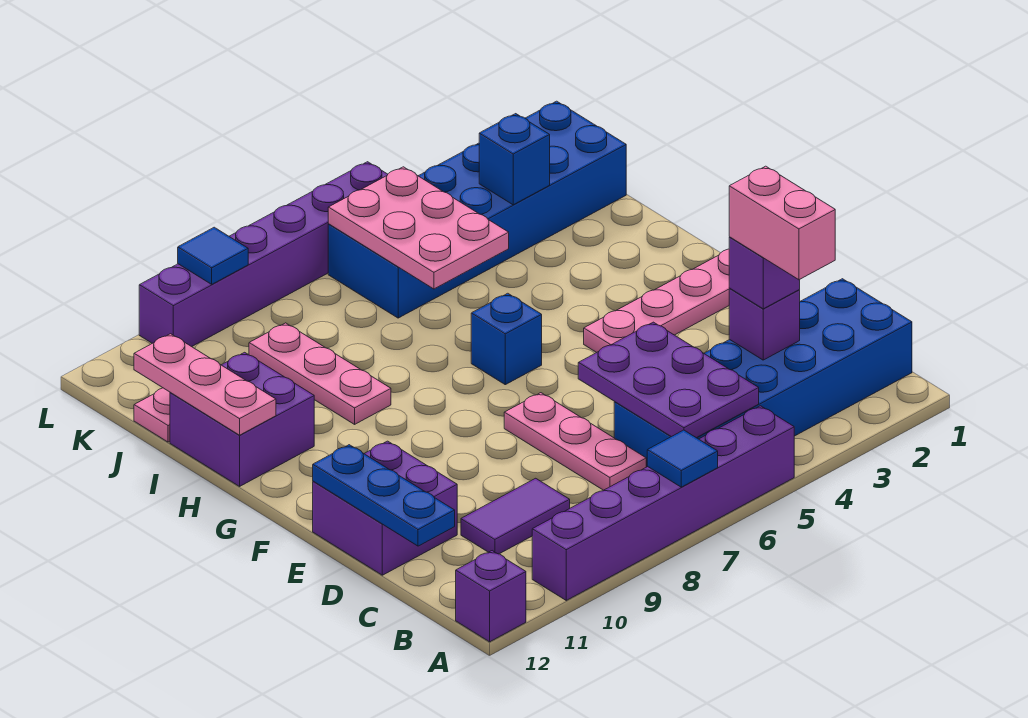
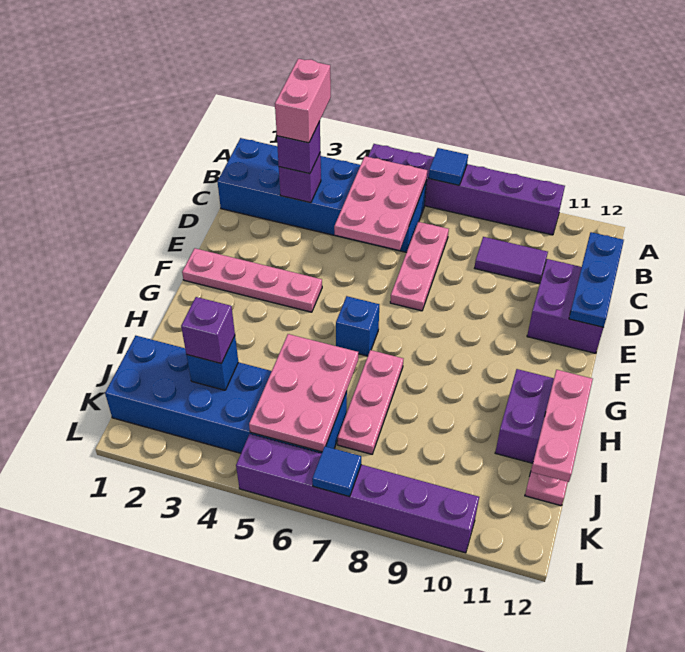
purple 1x1 brick [456,551,526,642] -> purple 1x1 brick moved to [181,297,235,364]
purple 2x3 plate [578,322,759,438] -> pink 2x3 plate [334,156,427,250]
pink 1x3 plate [249,323,391,424] -> pink 1x3 plate moved to [338,350,403,454]
blue 1x1 tile [178,227,248,284] -> blue 1x1 tile moved to [312,446,361,497]

